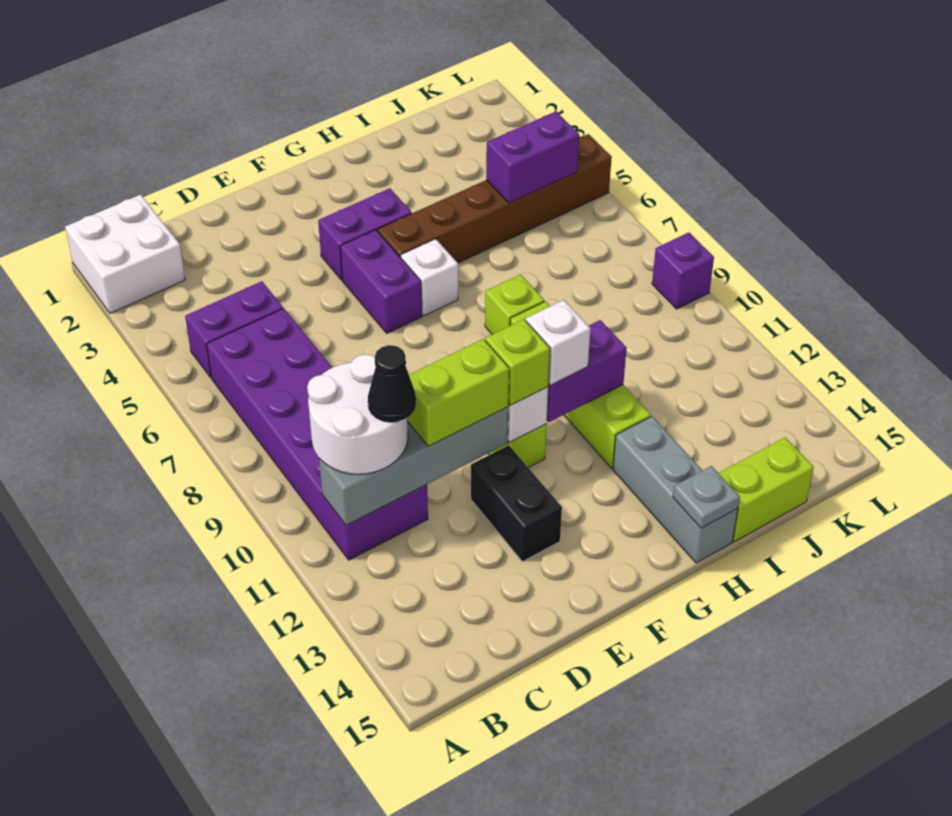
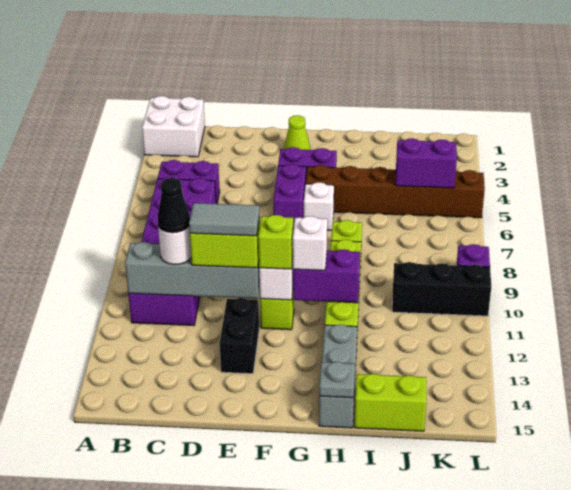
white 2x2 round brick [307,354,408,474] -> white 1x1 round brick [158,226,191,265]
none -> grey 1x2 tile [189,203,260,236]
none -> lime 1x1 cone [284,115,310,150]
none -> black 1x3 brick [392,262,491,316]

